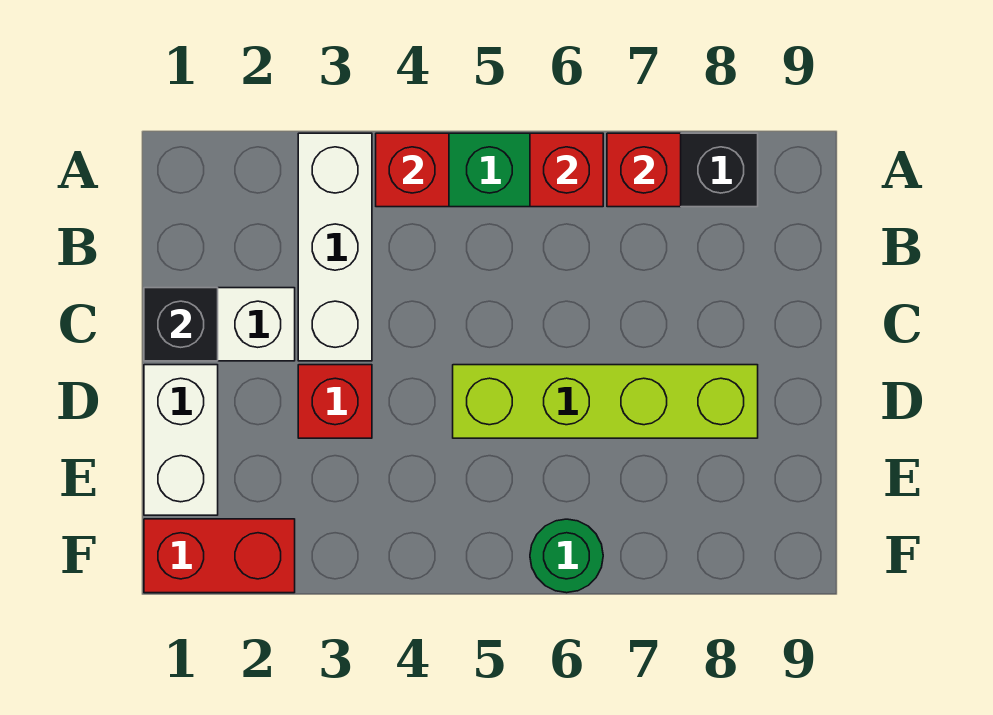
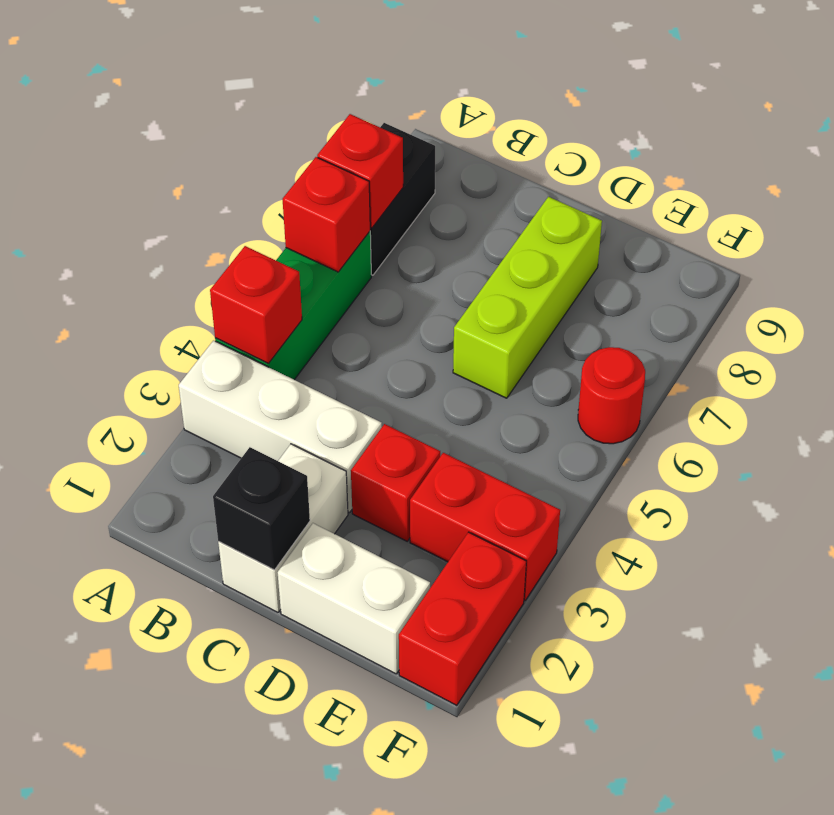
lime 1x4 brick [453,365,758,438] -> lime 1x3 brick [453,197,602,398]
none -> red 1x2 brick [410,453,560,600]
green 1x1 round brick [530,519,603,593] -> red 1x1 round brick [578,347,645,444]

